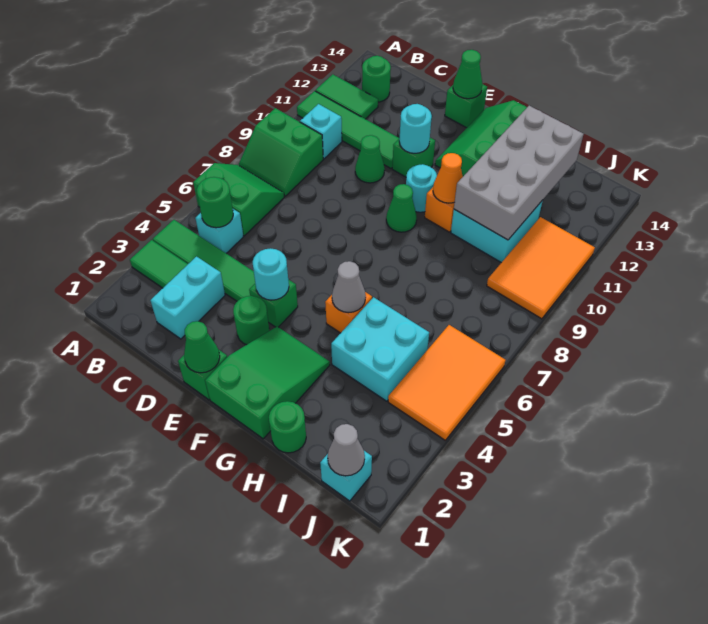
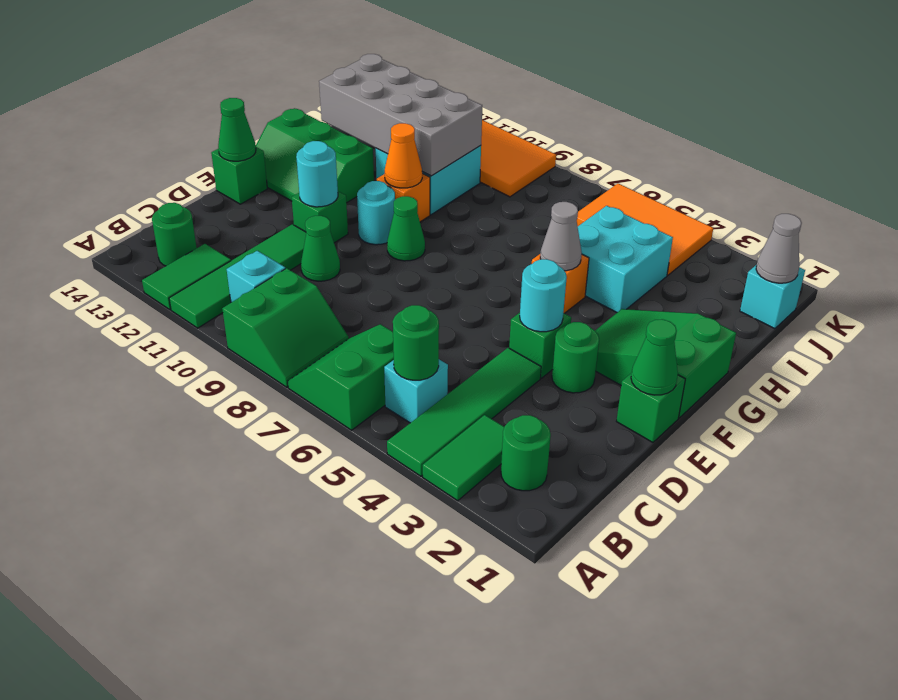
cyan 1x2 brick [151,257,225,339] -> none
green 1x1 round brick [269,401,306,453] -> green 1x1 round brick moved to [501,415,551,491]

